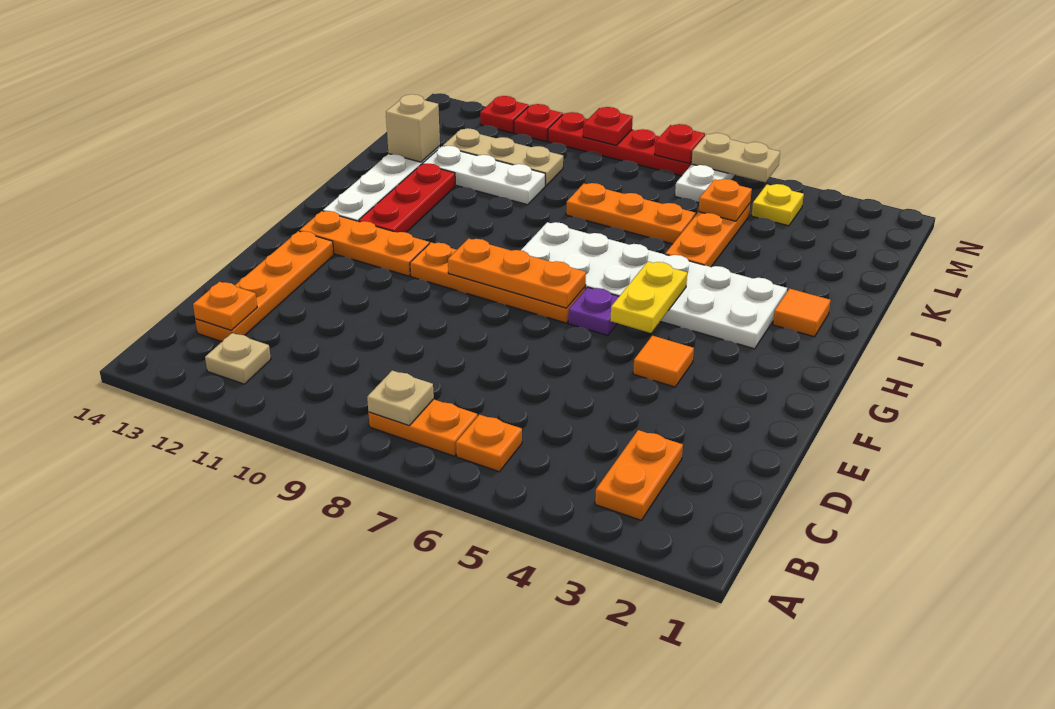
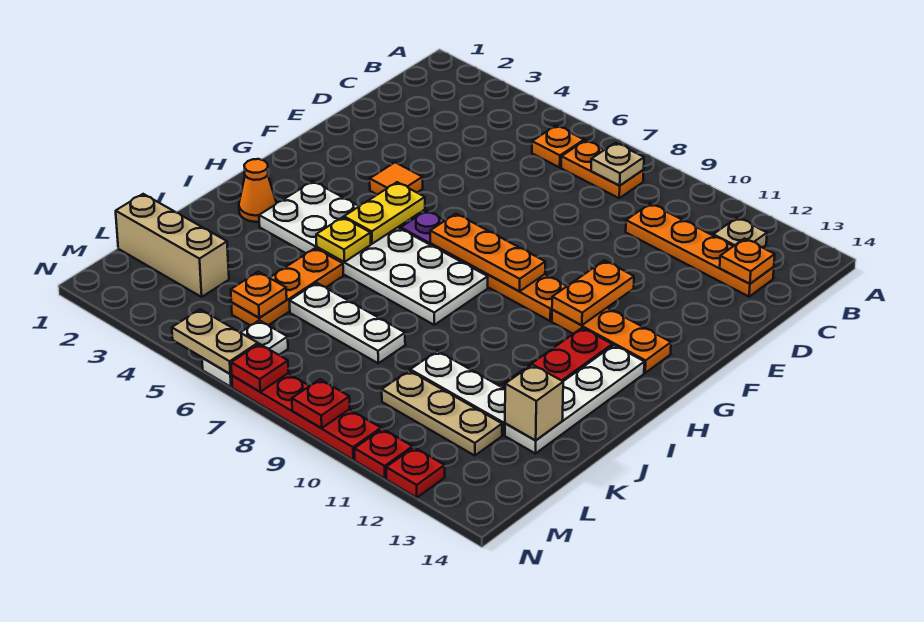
orange 1x2 plate [595,430,683,520] -> orange 1x2 plate moved to [552,260,634,325]
orange 1x4 plate [195,231,334,342] -> orange 1x4 plate turned to [626,203,774,297]
orange 1x1 tile [773,289,831,337] -> orange 1x1 cone [239,159,276,222]
orange 1x3 plate [566,183,696,244] -> white 1x3 plate [290,283,405,363]
none -> tan 1x3 brick [116,194,229,297]
yellow 1x1 plate [752,184,804,226] -> yellow 1x1 plate moved to [316,217,371,262]

